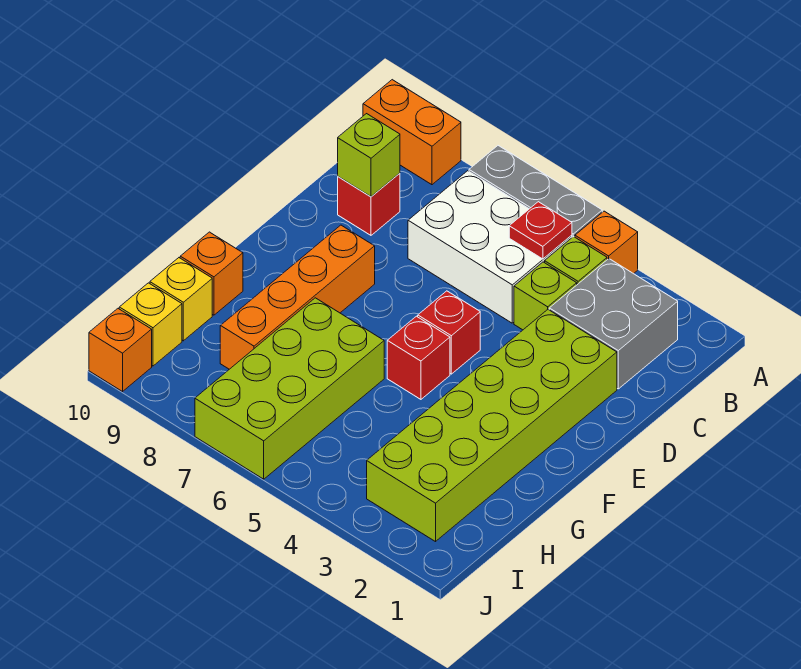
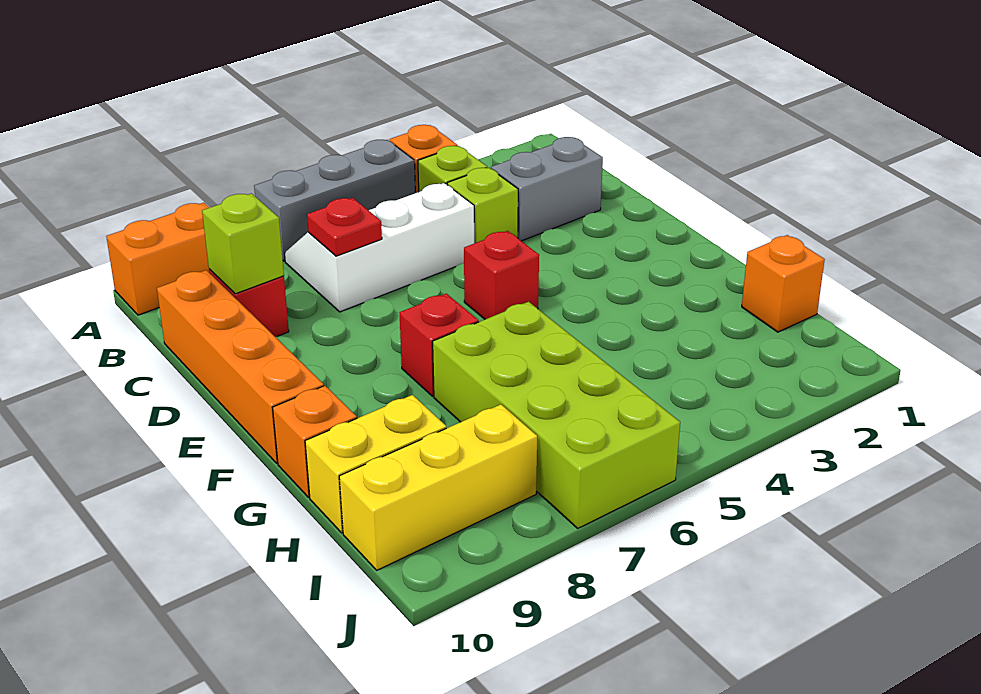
grey 2x2 brick [549,259,678,389] -> grey 1x2 brick [491,137,603,241]
white 2x3 brick [408,171,572,323] -> white 2x3 slope [285,183,474,312]
red 1x1 plate [509,202,572,259] -> red 1x1 plate moved to [307,198,382,256]
lime 2x6 brick [367,310,617,542] -> none
orange 1x4 brick [220,225,375,369] -> orange 1x4 brick moved to [157,270,324,463]
red 1x1 brick [387,316,450,399] -> red 1x1 brick moved to [400,294,479,396]
yellow 1x1 brick [150,258,212,341] -> yellow 1x2 brick [305,395,446,533]
yellow 1x1 brick [119,283,182,366] -> yellow 1x3 brick [339,405,537,570]
orange 1x1 brick [89,309,152,392] -> orange 1x1 brick moved to [742,235,825,332]

